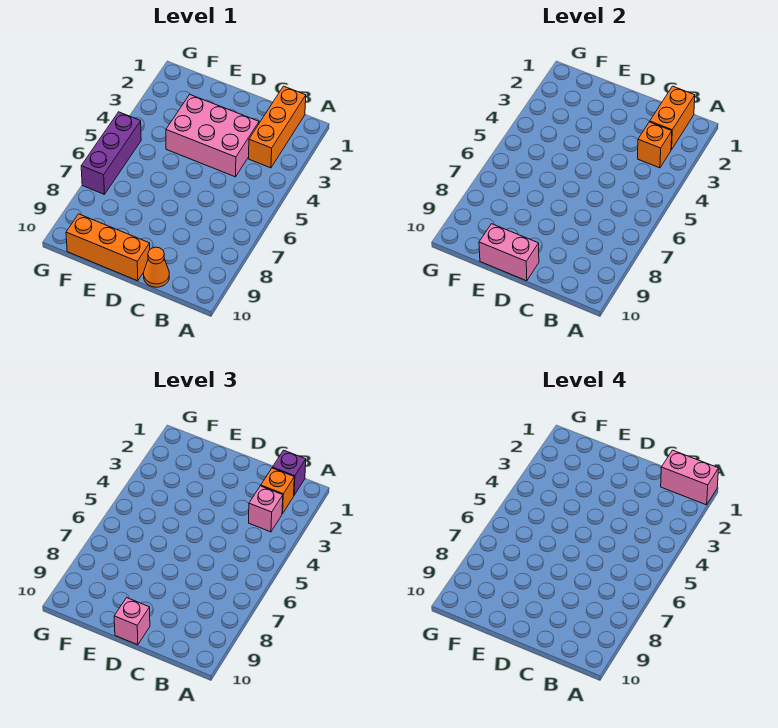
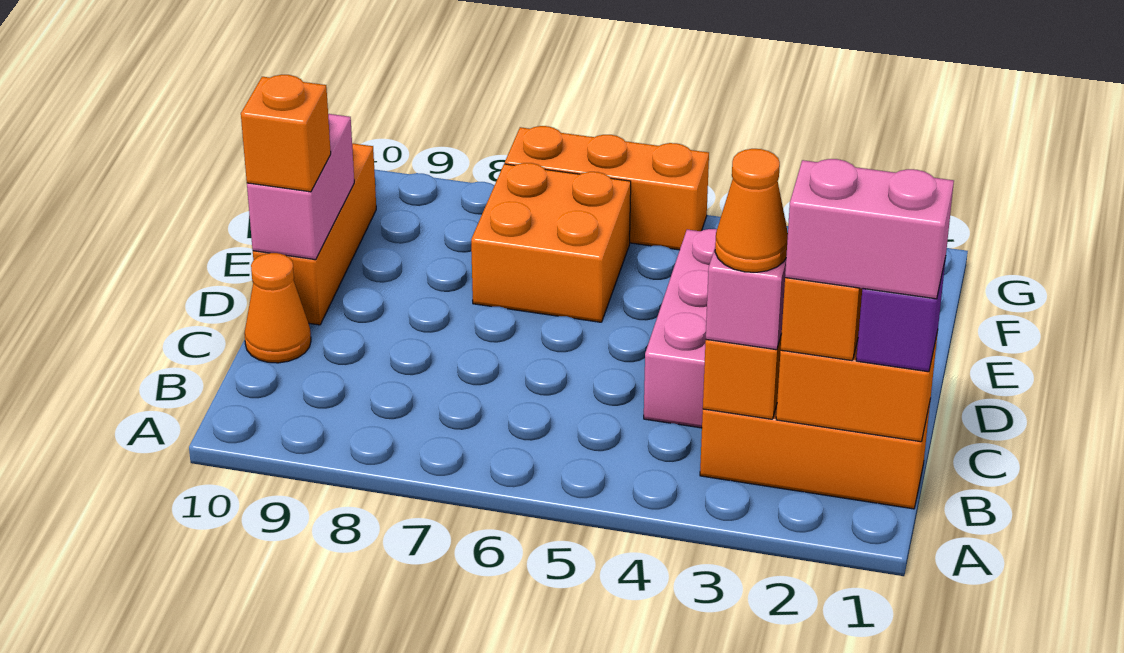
pink 1x2 brick [661,450,719,505] -> pink 1x2 brick turned to [785,159,954,299]
none -> orange 1x1 cone [715,149,788,272]
pink 1x1 brick [114,598,150,645] -> orange 1x1 brick [241,75,331,192]
none -> orange 2x2 brick [471,163,631,322]
purple 1x3 brick [81,112,141,194] -> orange 1x3 brick [505,126,709,250]

